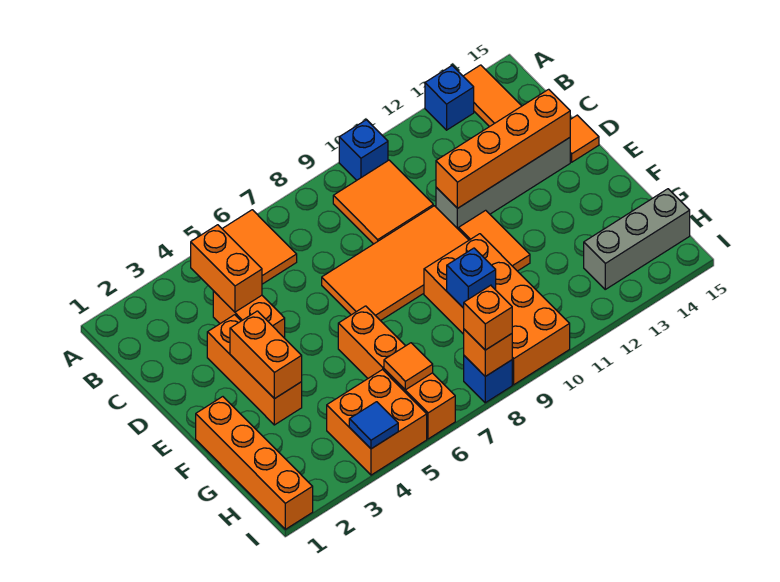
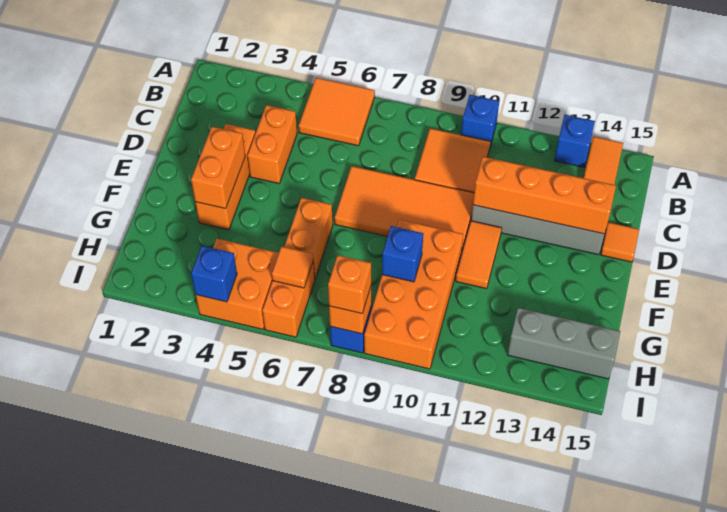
orange 1x2 brick [191,225,262,312] -> none
orange 1x4 brick [196,397,313,529] -> none
blue 1x1 tile [349,402,398,449] -> blue 1x1 brick [191,246,237,302]

